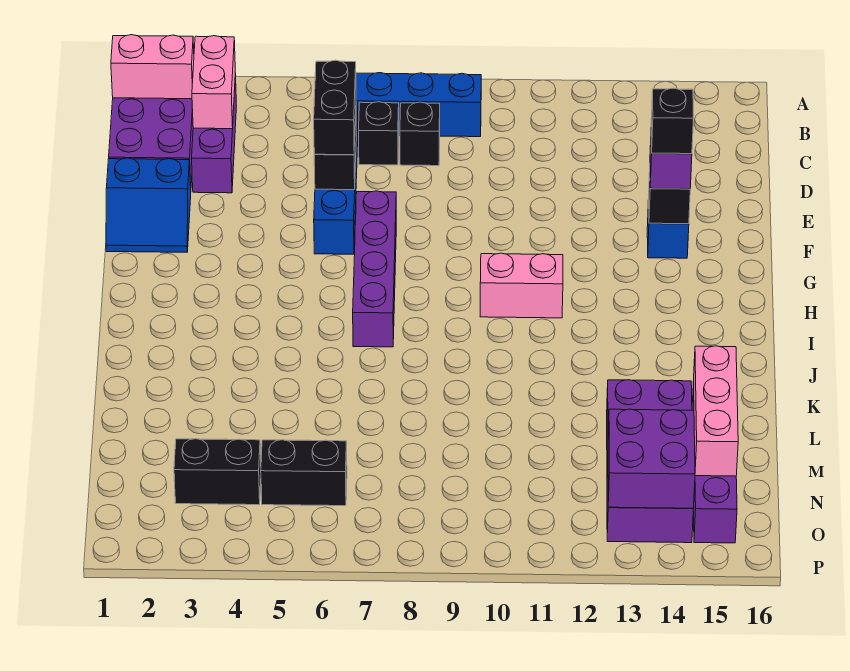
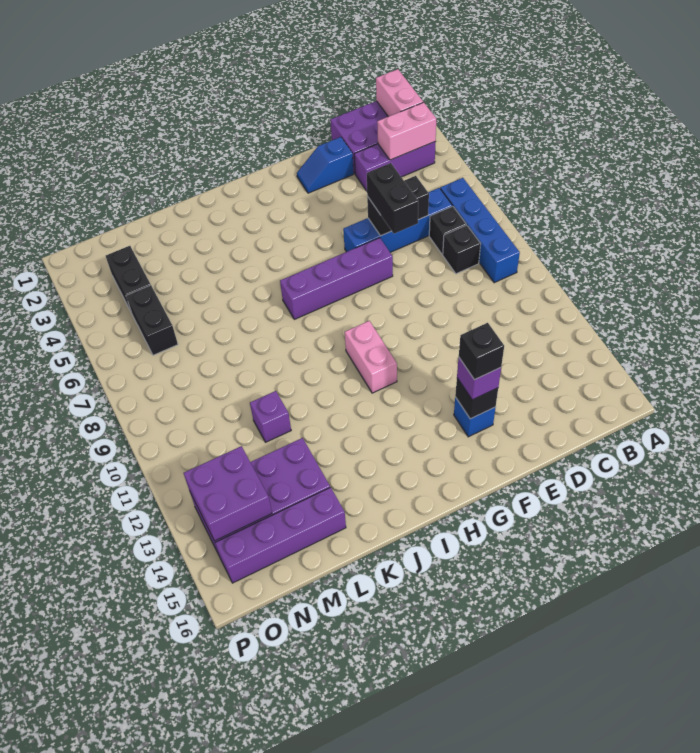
black 1x2 brick [314,60,356,155] -> black 1x2 brick turned to [367,163,418,234]
blue 2x2 slope [106,158,191,252] -> blue 1x2 slope [297,137,354,193]
none -> purple 1x1 brick [250,391,291,442]
pink 1x3 brick [693,346,738,476] -> none

